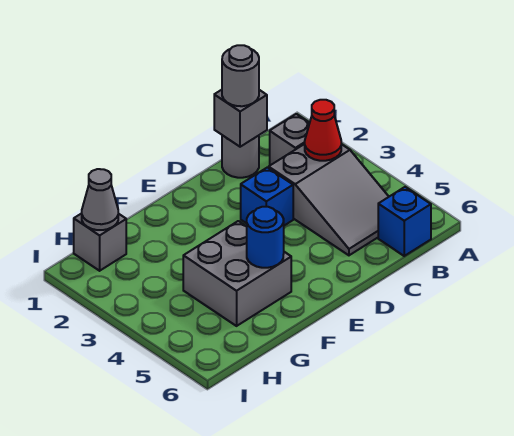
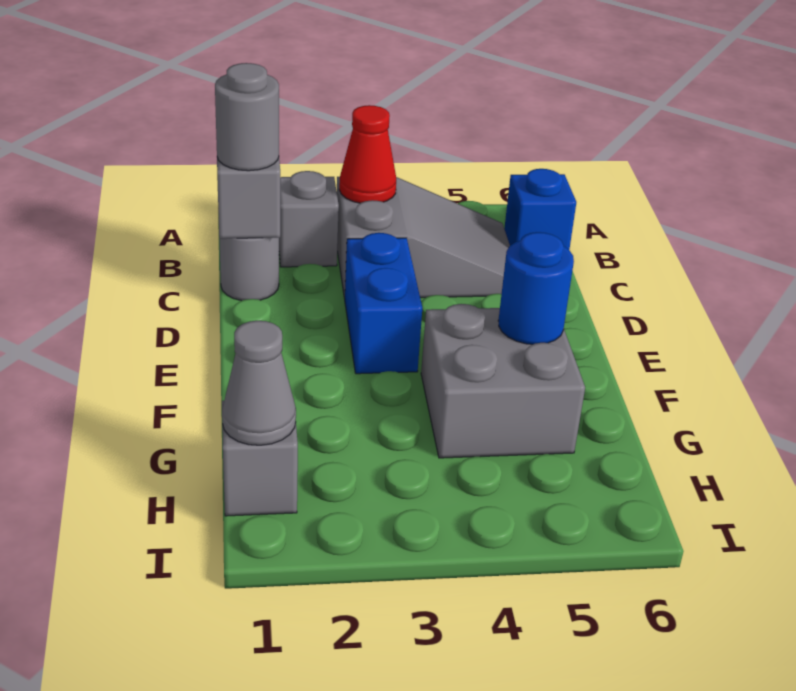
blue 1x1 brick [241,167,293,226] -> blue 1x2 brick [345,233,422,374]

